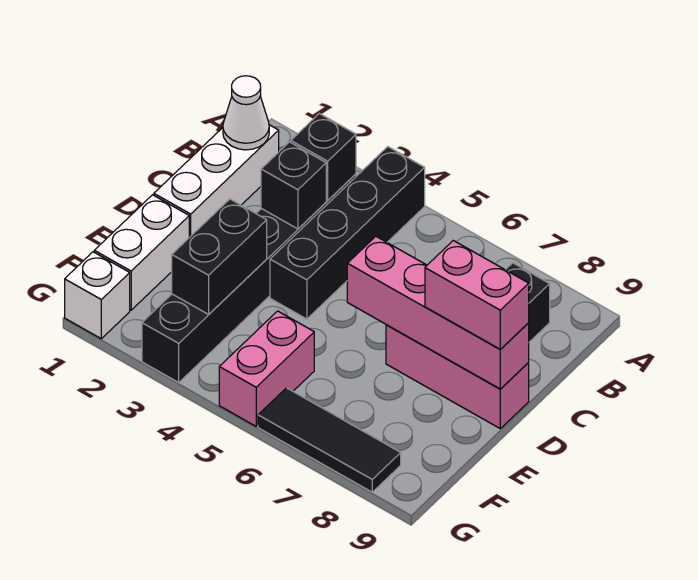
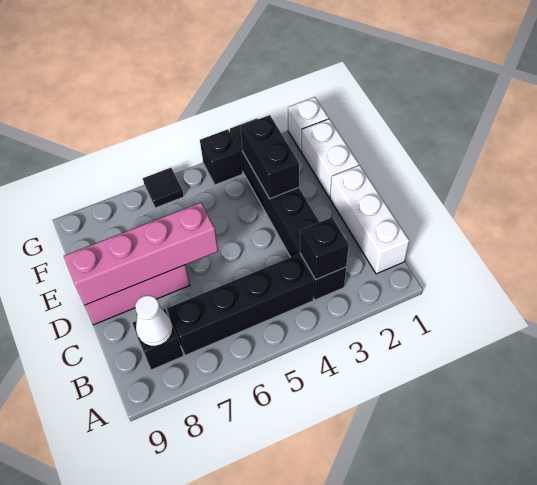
black 1x4 brick [270,147,425,319] -> black 1x4 brick turned to [167,254,314,355]
white 1x1 cone [223,76,269,150] -> white 1x1 cone moved to [135,295,173,346]
black 1x1 brick [261,142,326,229] -> black 1x1 brick moved to [200,129,242,185]
pink 1x2 brick [425,241,529,349] -> none
pink 1x2 brick [219,311,314,426] -> none
black 1x3 tile [258,388,401,492] -> black 1x1 tile [143,168,184,208]

